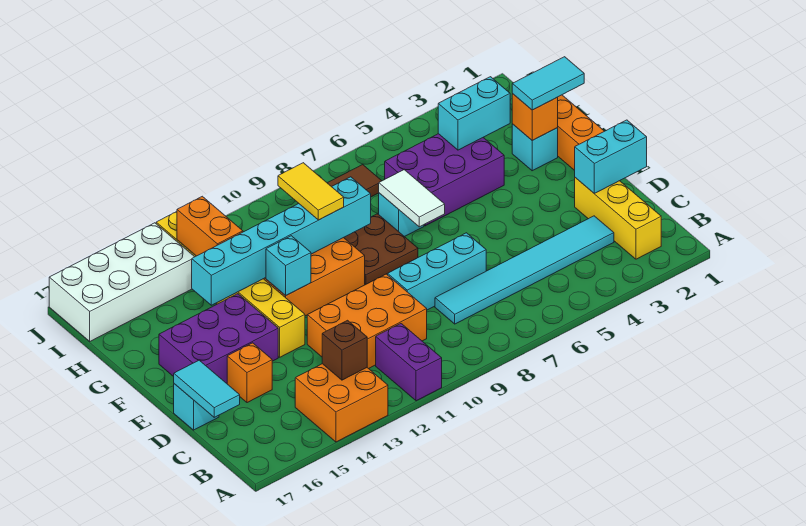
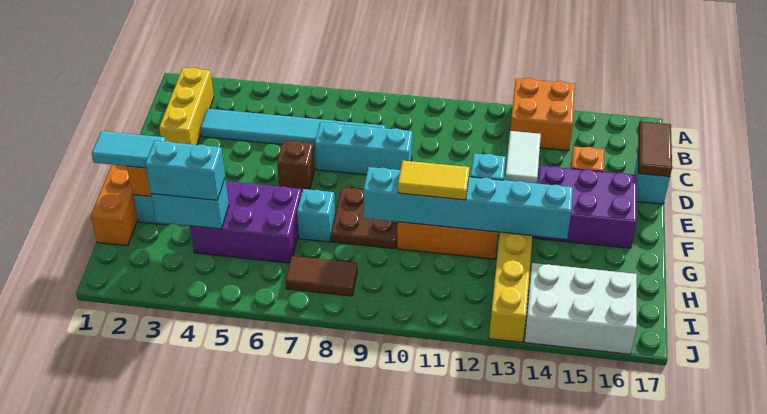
purple 1x2 brick [376,324,442,401] -> none
brown 1x1 brick [322,320,367,380] -> brown 1x1 brick moved to [277,141,315,191]
orange 2x3 brick [307,274,427,369] -> none
cyan 1x2 tile [174,360,240,417] -> brown 1x2 tile [638,121,672,177]
cyan 1x2 brick [575,120,647,193] -> cyan 1x2 brick moved to [145,141,225,200]
white 1x2 tile [379,170,445,227] -> white 1x2 tile moved to [505,131,541,183]
yellow 1x2 tile [278,163,344,220] -> yellow 1x2 tile turned to [398,161,469,200]
orange 1x2 brick [177,196,243,256] -> none
white 2x4 brick [49,223,194,341] -> white 2x3 brick [525,263,637,354]

